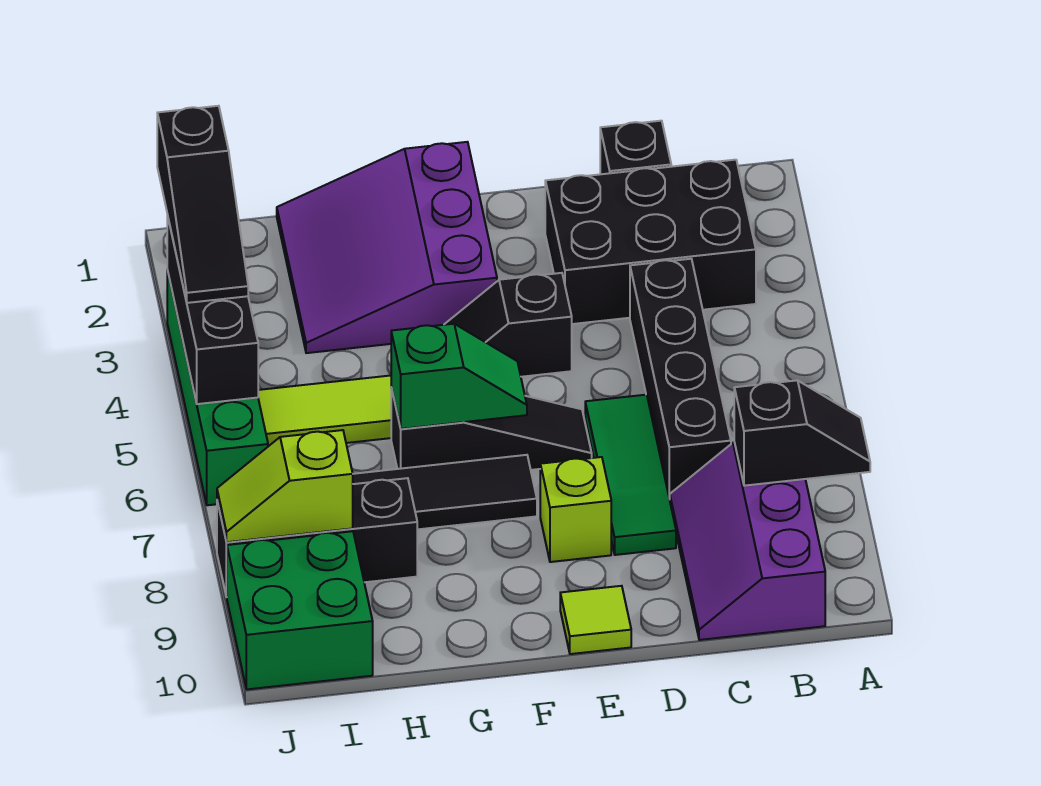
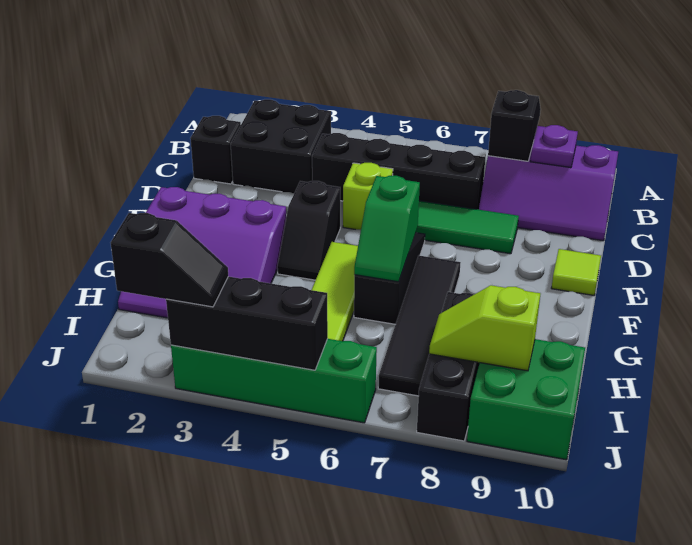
black 2x3 brick [545,160,756,324] -> black 2x2 brick [231,99,331,193]
none -> purple 1x1 plate [530,125,578,168]
lime 1x1 brick [540,457,611,562] -> lime 1x1 brick moved to [343,163,393,230]
green 1x2 slope [391,324,527,429] -> green 1x2 slope turned to [354,176,420,282]
lime 1x2 slope [217,430,353,542] -> lime 1x2 slope turned to [429,285,540,371]
black 1x3 slope [157,106,248,303] -> black 1x2 slope [111,213,228,307]

